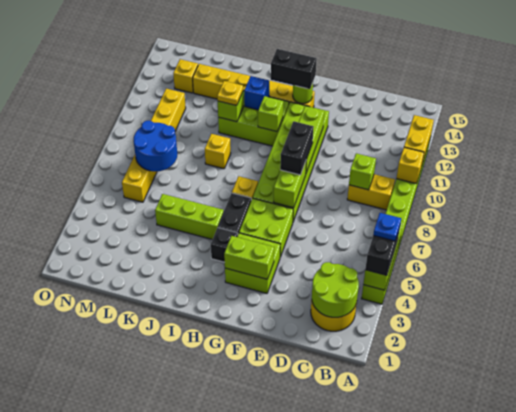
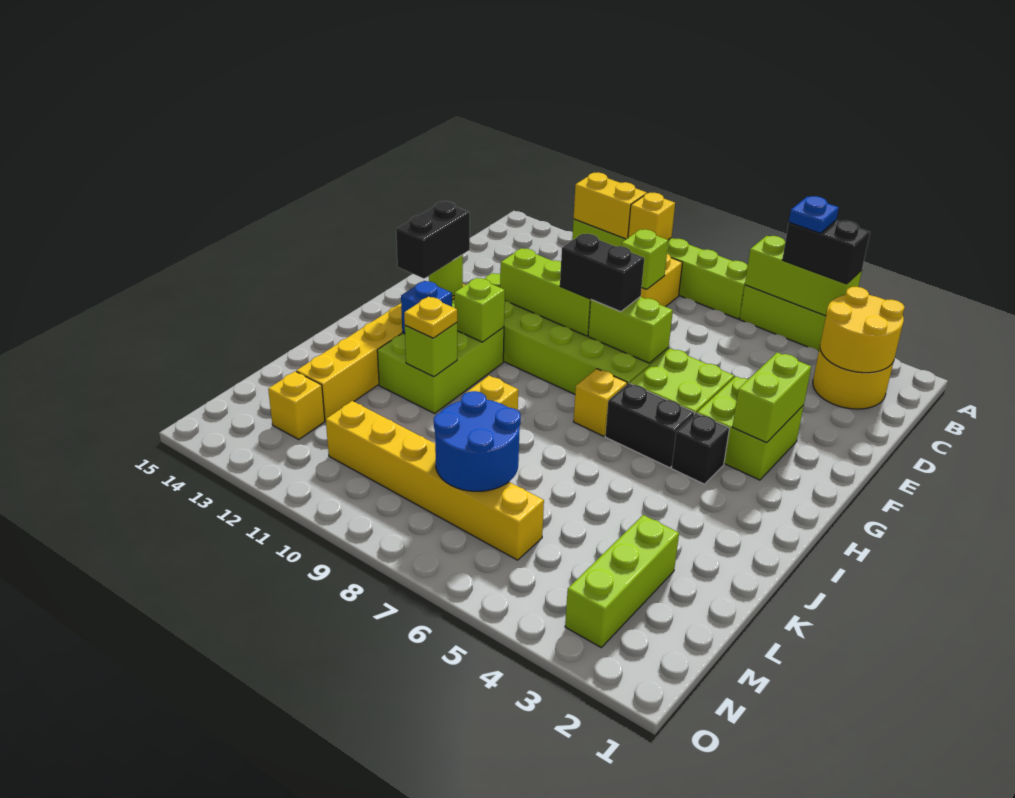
lime 2x2 round brick [312,262,359,317] -> yellow 2x2 round brick [820,287,905,373]
lime 1x3 brick [155,194,224,240] -> lime 1x3 brick moved to [565,515,679,647]

